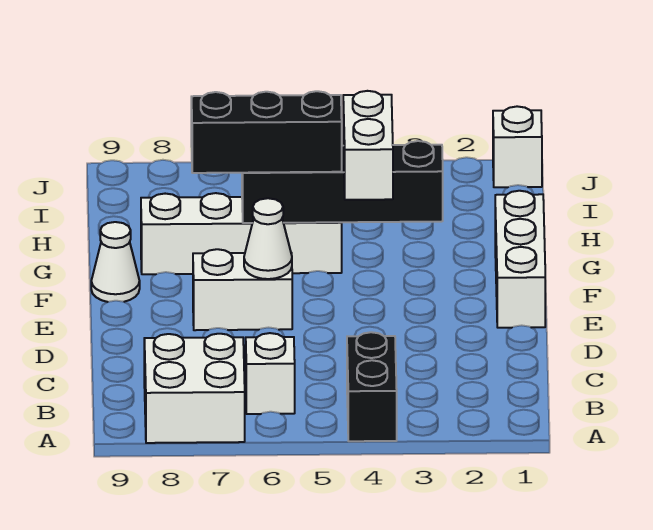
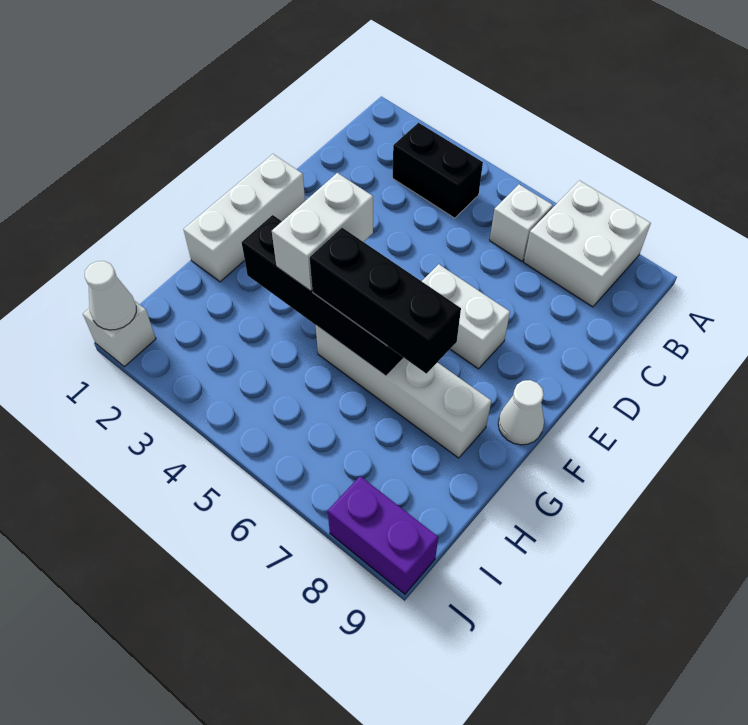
black 1x2 brick [347,332,397,441] -> black 1x2 brick turned to [393,123,483,218]
white 1x1 cone [244,198,292,279] -> white 1x1 cone moved to [85,261,136,330]
none -> purple 1x2 brick [328,476,438,594]

